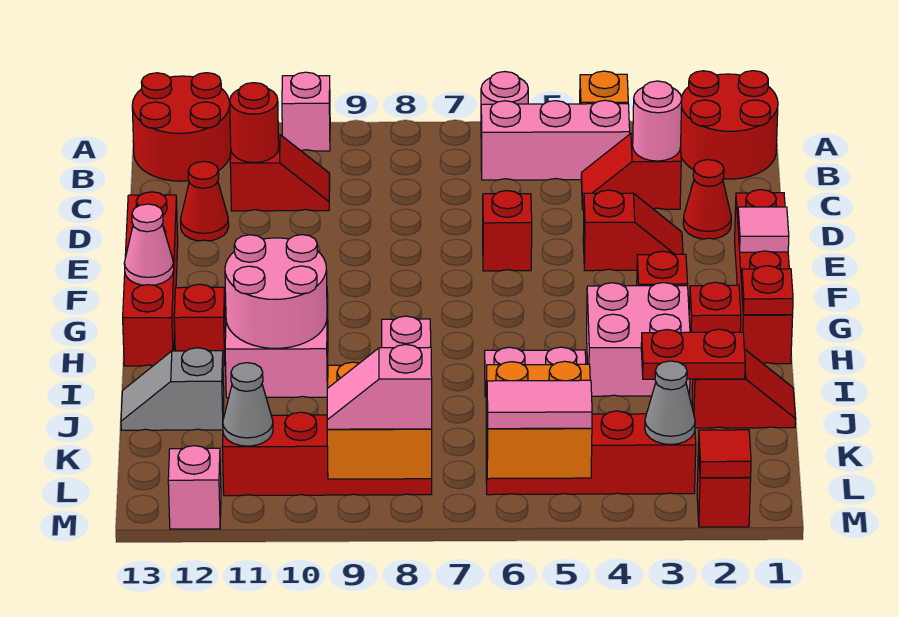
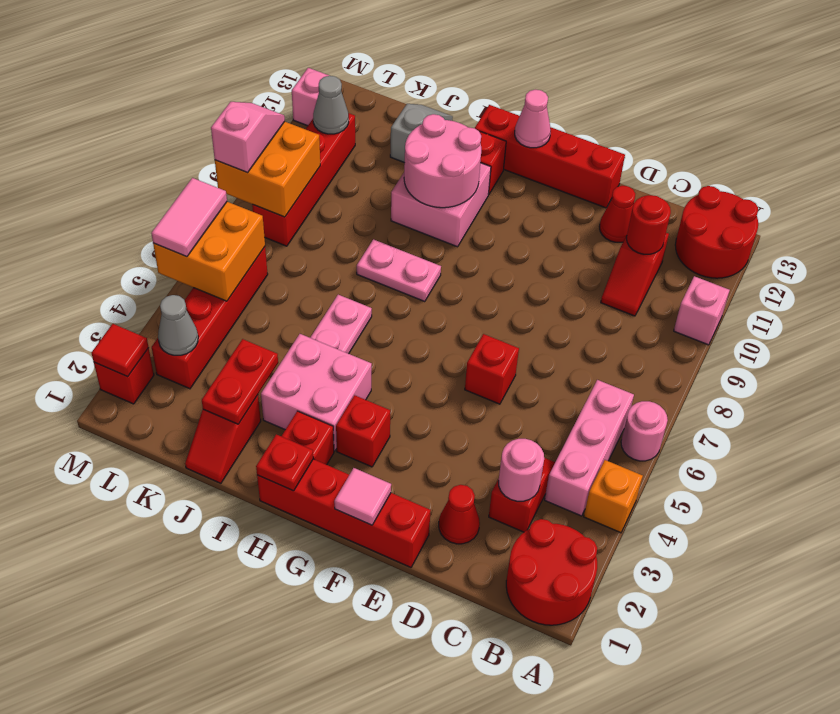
red 1x2 slope [583,190,683,271] -> none

